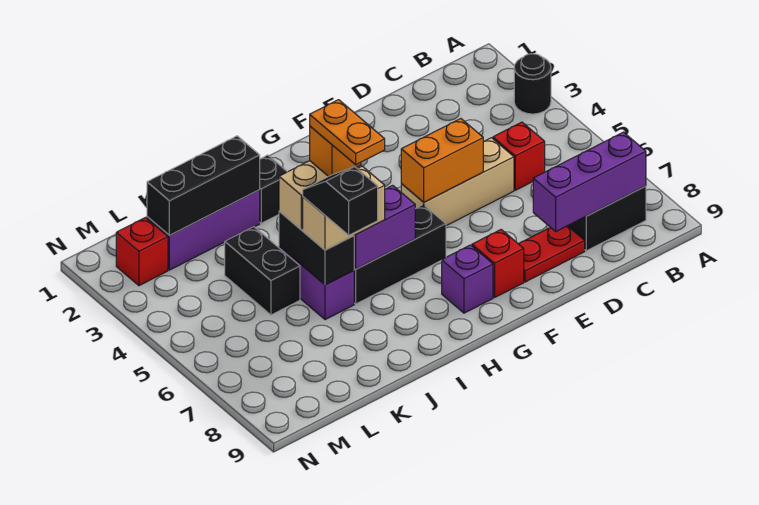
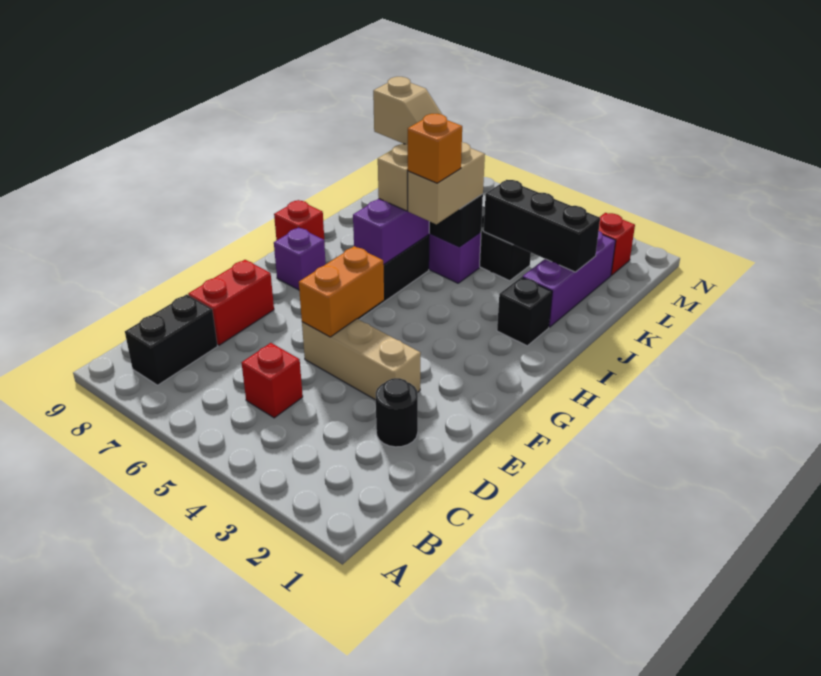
black 1x1 round brick [514,54,551,114] -> black 1x1 round brick moved to [376,378,418,447]
purple 1x3 brick [533,132,646,231] -> none
tan 1x3 brick [401,138,514,226] -> tan 1x3 brick turned to [302,319,421,400]
red 1x2 plate [519,226,585,282] -> red 1x2 brick [188,260,274,345]
red 1x1 brick [472,230,524,297] -> red 1x1 brick moved to [274,200,325,245]
orange 1x2 plate [310,100,385,165] -> none
black 1x3 brick [147,136,260,235] -> black 1x3 brick turned to [484,180,600,272]
black 1x2 slope [303,167,378,235] -> tan 1x2 slope [373,77,442,145]

